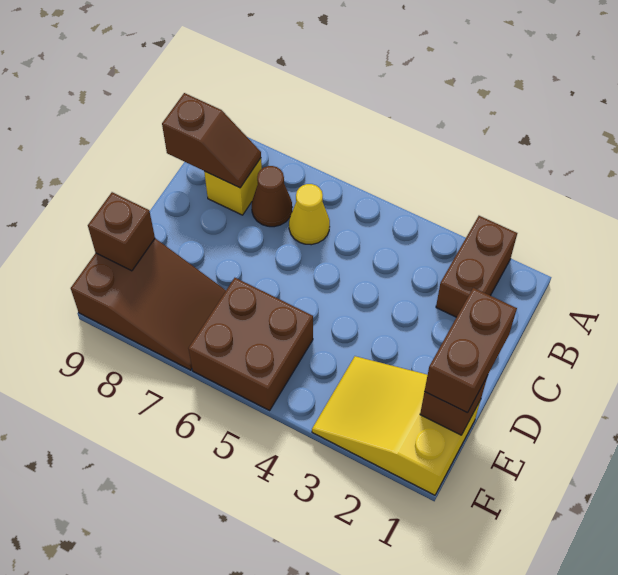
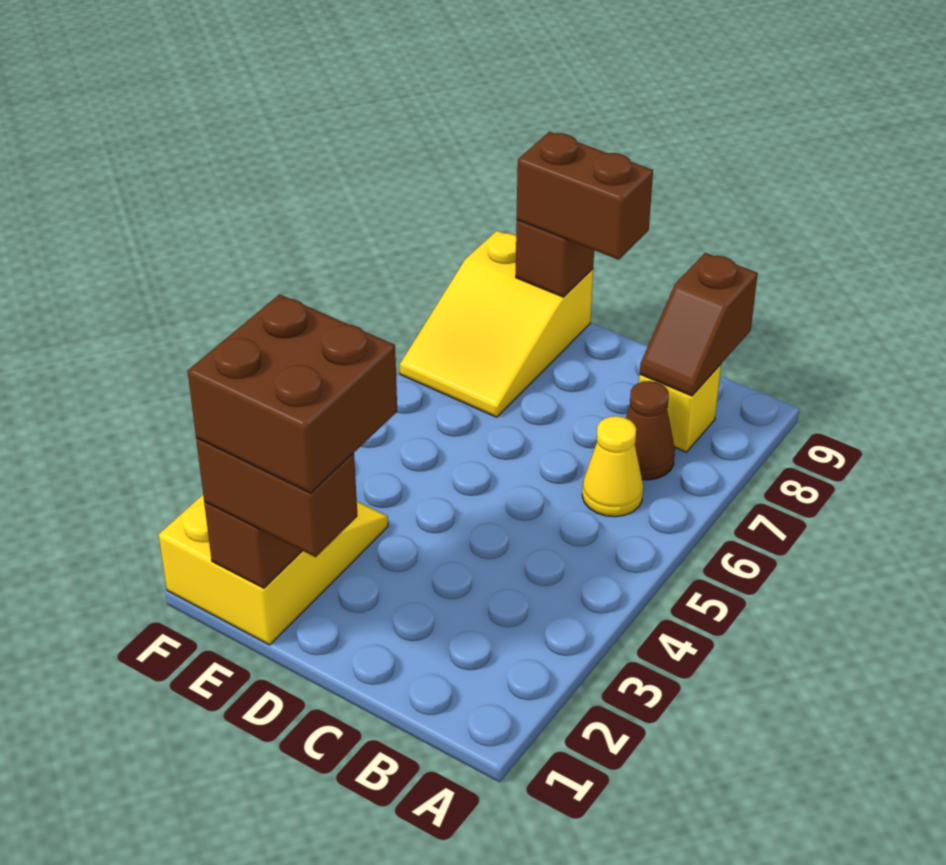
brown 1x2 brick [436,216,517,317] -> brown 1x2 brick moved to [517,132,653,260]
brown 2x2 brick [189,278,313,410] -> brown 2x2 brick moved to [188,294,397,493]
brown 2x3 slope [71,239,226,370] -> yellow 2x3 slope [400,231,593,417]

